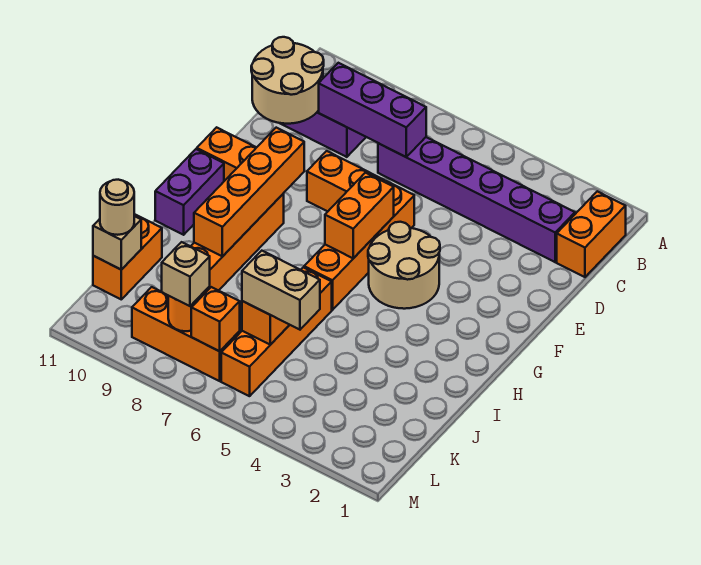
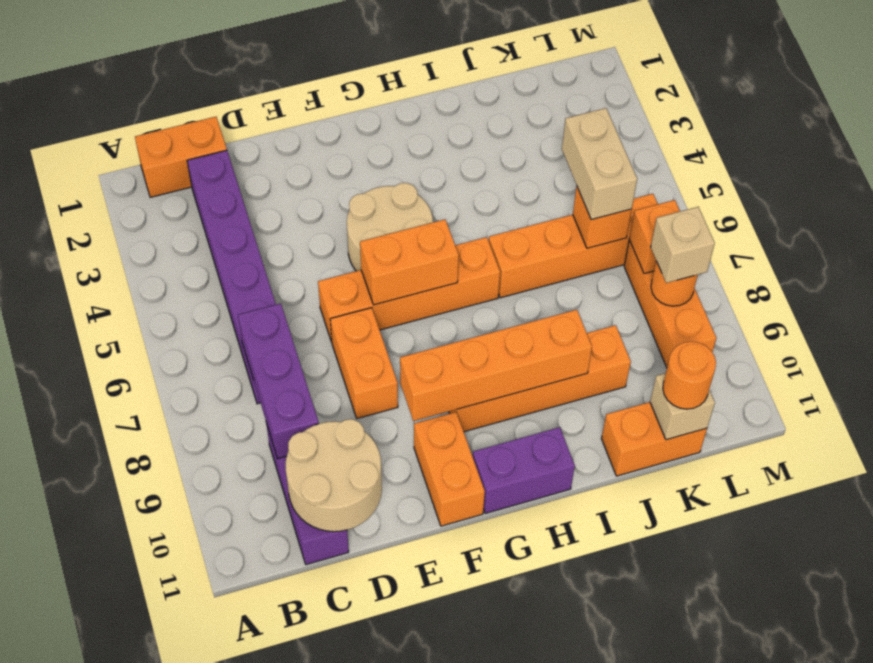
tan 1x1 round brick [100,180,134,235] -> orange 1x1 round brick [663,341,716,409]

